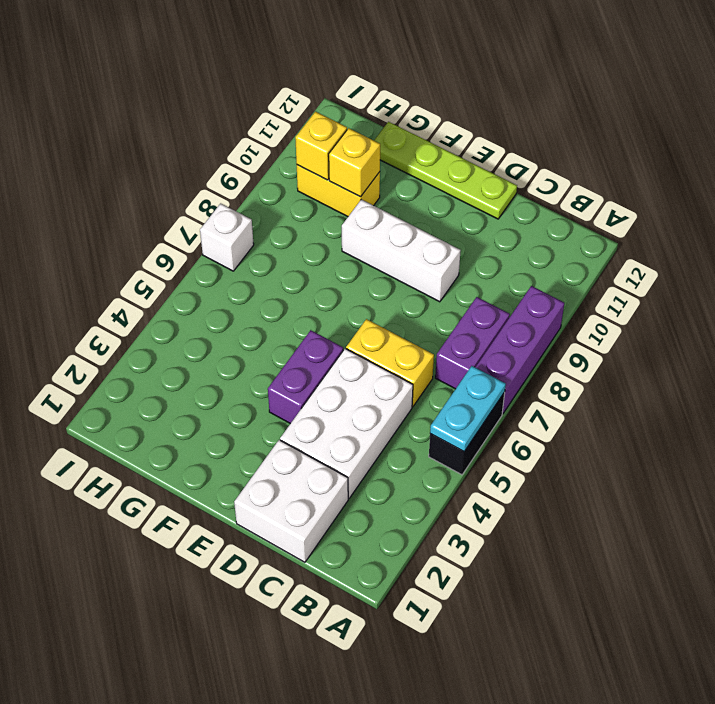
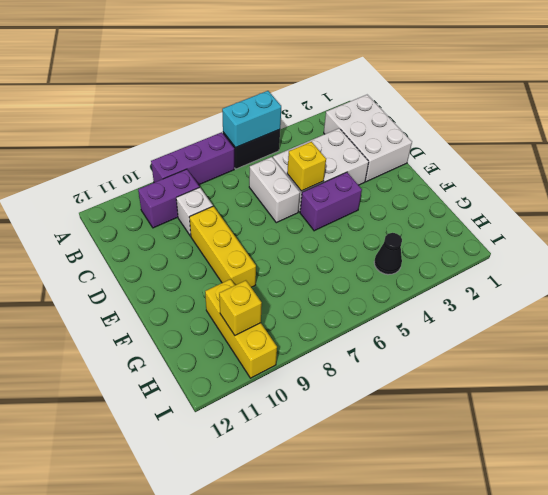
cyan 1x2 plate [430,366,506,451] -> cyan 1x2 brick [222,91,281,148]
purple 1x2 brick [435,297,510,389] -> purple 1x2 brick moved to [138,169,199,228]
white 2x2 brick [234,440,348,562] -> white 2x3 brick [324,95,412,182]
yellow 1x2 brick [346,319,434,407] -> white 1x2 brick [249,157,300,223]
white 1x3 brick [342,199,461,302] -> yellow 1x3 brick [189,206,256,287]
lime 1x4 plate [374,122,517,219] -> none
yellow 1x2 brick [297,165,380,217] -> yellow 1x3 brick [205,279,277,378]
yellow 1x1 brick [329,128,380,197] -> yellow 1x1 brick moved to [287,142,326,191]
none -> black 1x1 cone [374,233,402,275]
white 1x1 brick [200,203,254,271] -> white 1x1 brick moved to [176,187,213,236]

